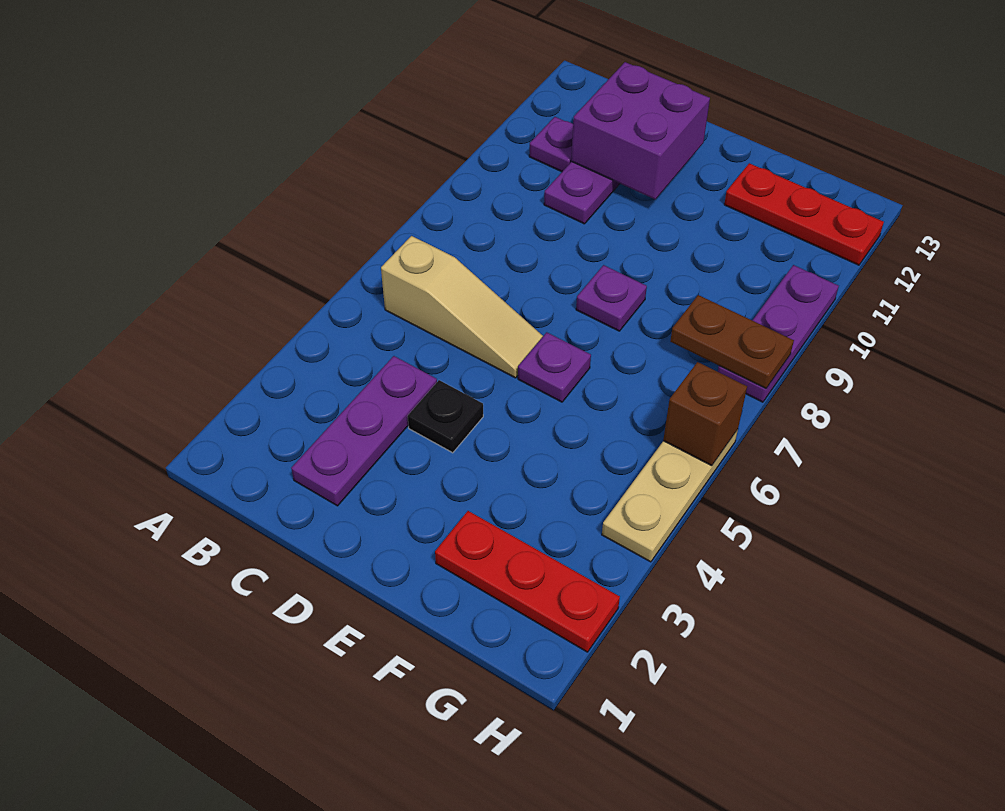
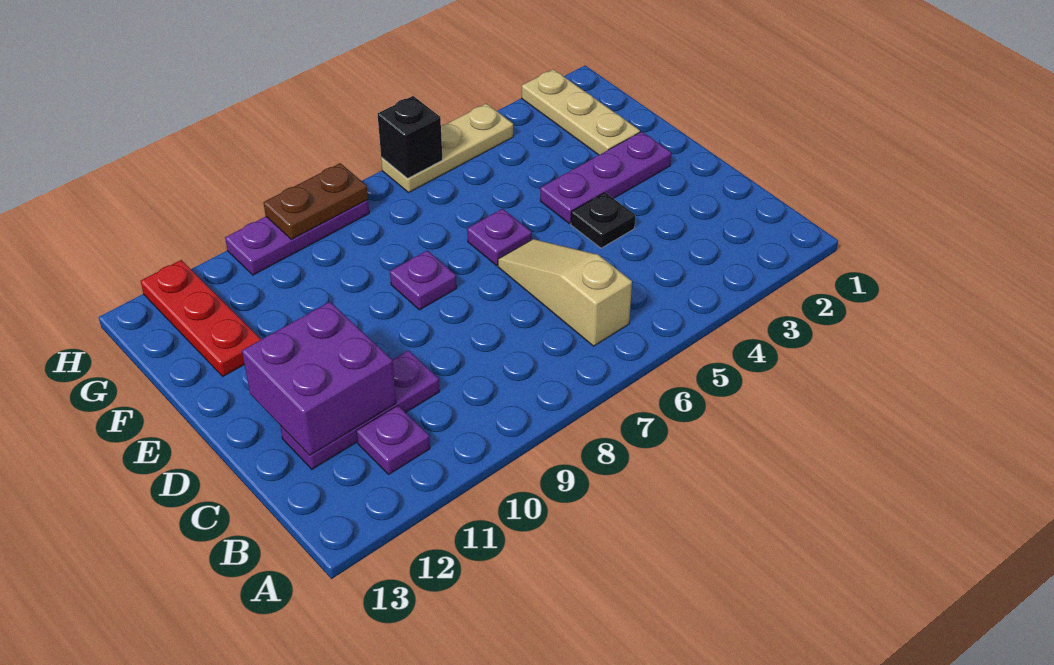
purple 1x3 plate [291,356,437,506] -> purple 1x3 plate moved to [540,132,671,224]
red 1x3 plate [435,511,620,652] -> tan 1x3 plate [522,69,640,155]
brown 1x2 plate [670,295,794,388] -> brown 1x2 plate turned to [264,163,368,239]
brown 1x1 brick [663,362,747,466] -> black 1x1 brick [378,96,443,178]

